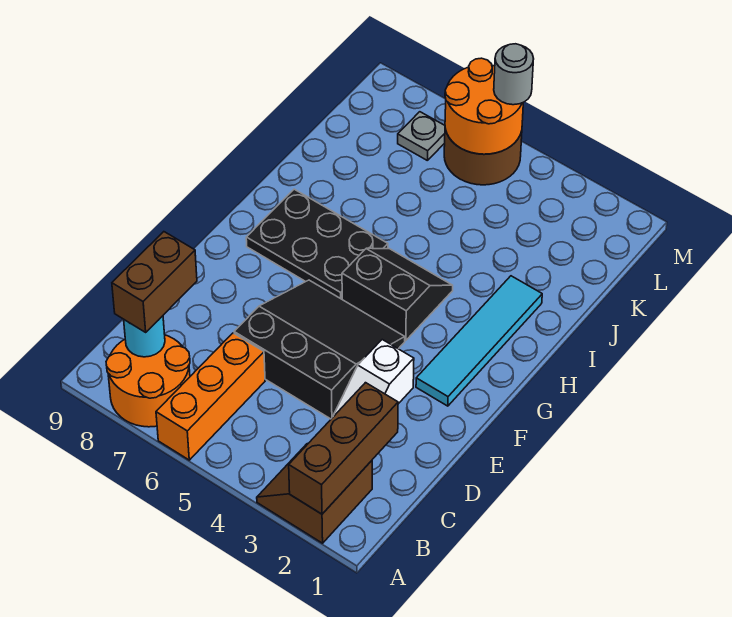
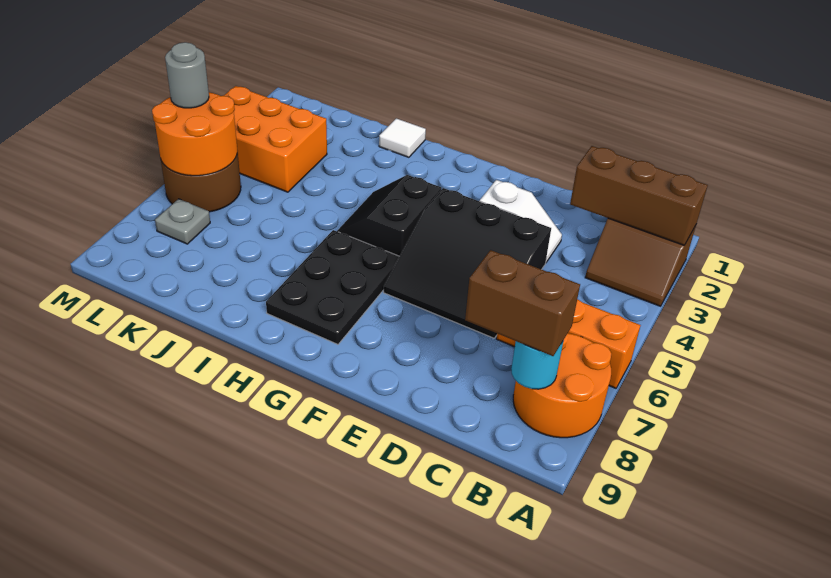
black 3x3 slope [234,280,405,419] -> black 3x3 slope turned to [384,188,551,338]
cyan 1x4 tile [416,276,542,406] -> none
none -> white 1x1 tile [379,118,426,157]
none -> orange 2x3 brick [224,86,327,192]

